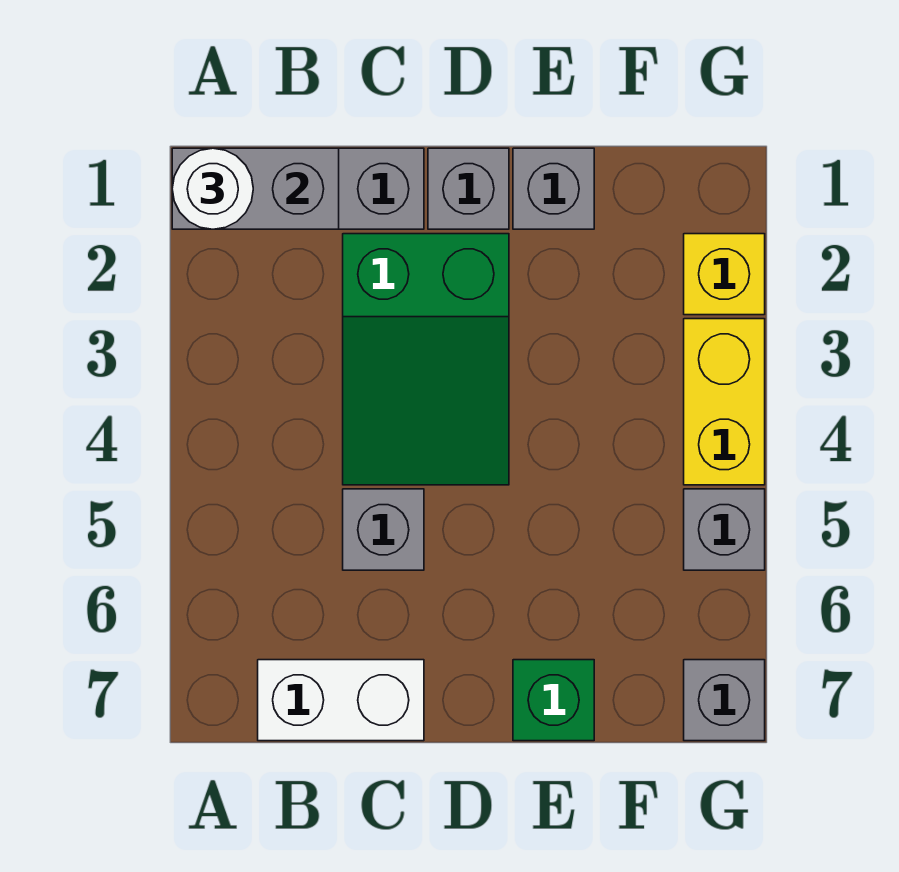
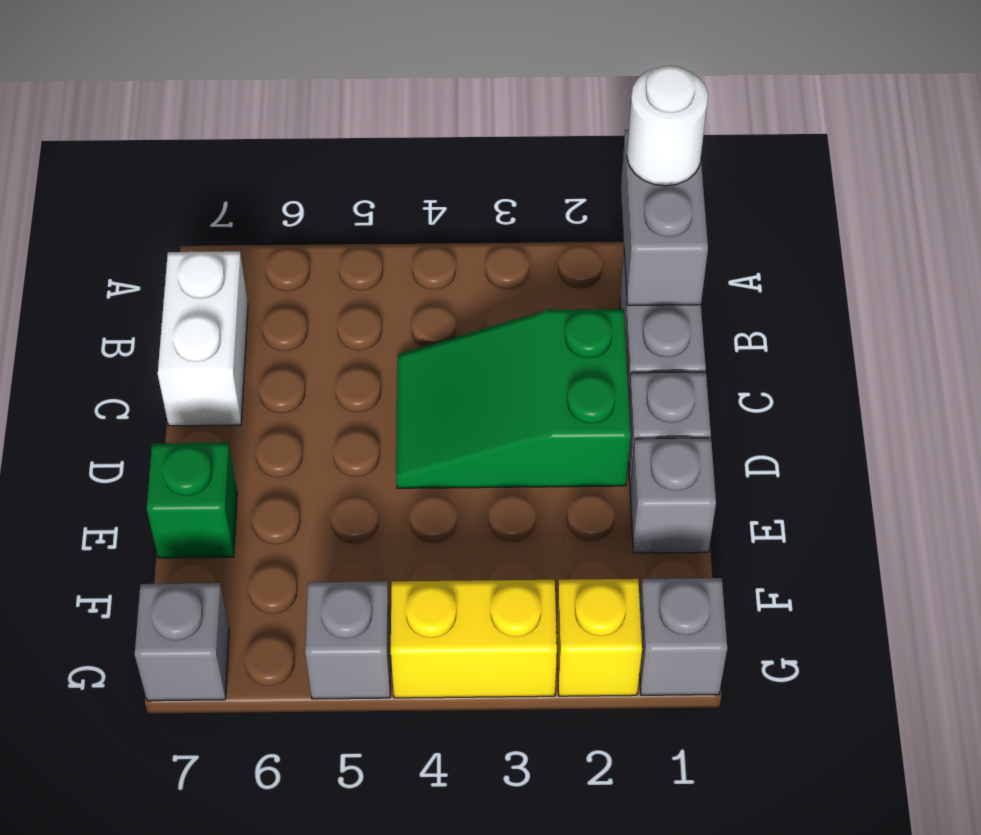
grey 1x1 brick [343,489,424,570] -> grey 1x1 brick moved to [640,578,727,695]

